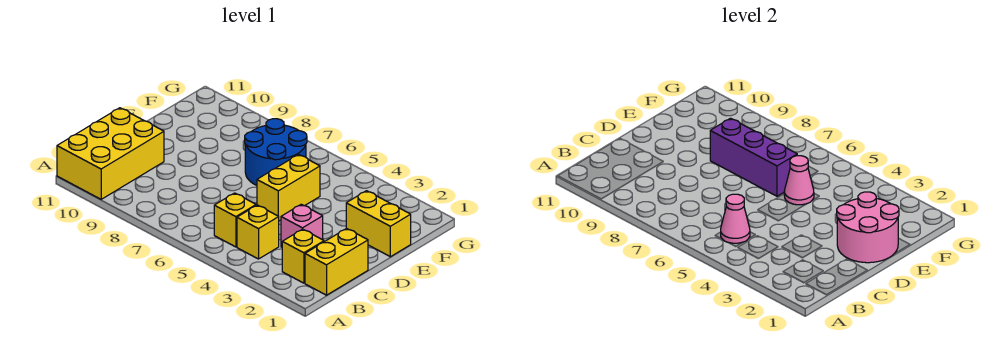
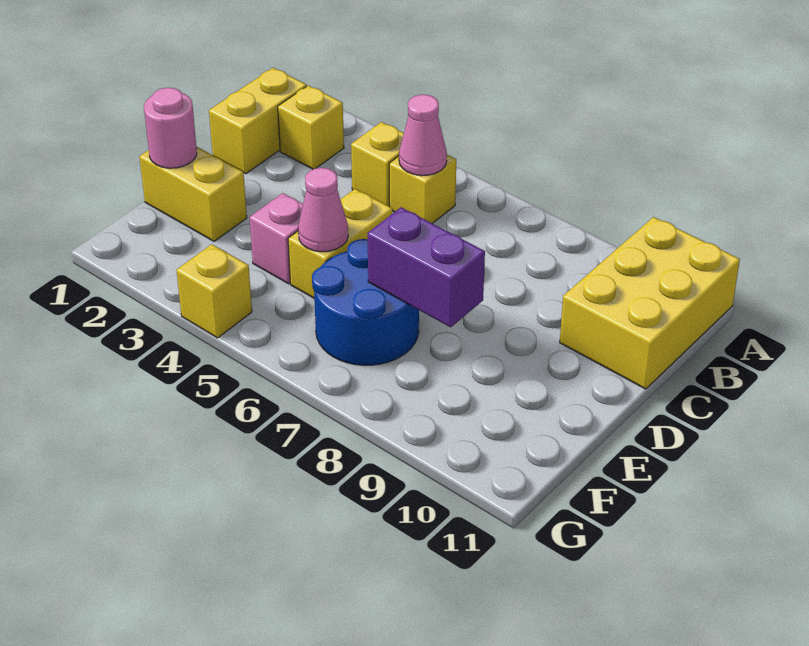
pink 1x1 brick [281,204,323,247] -> pink 1x1 brick moved to [250,193,303,284]
pink 2x2 round brick [837,192,899,263] -> pink 1x1 round brick [144,88,197,168]
purple 1x3 brick [710,118,797,196] -> purple 1x2 brick [367,207,485,327]
none -> yellow 1x1 brick [177,244,252,338]

